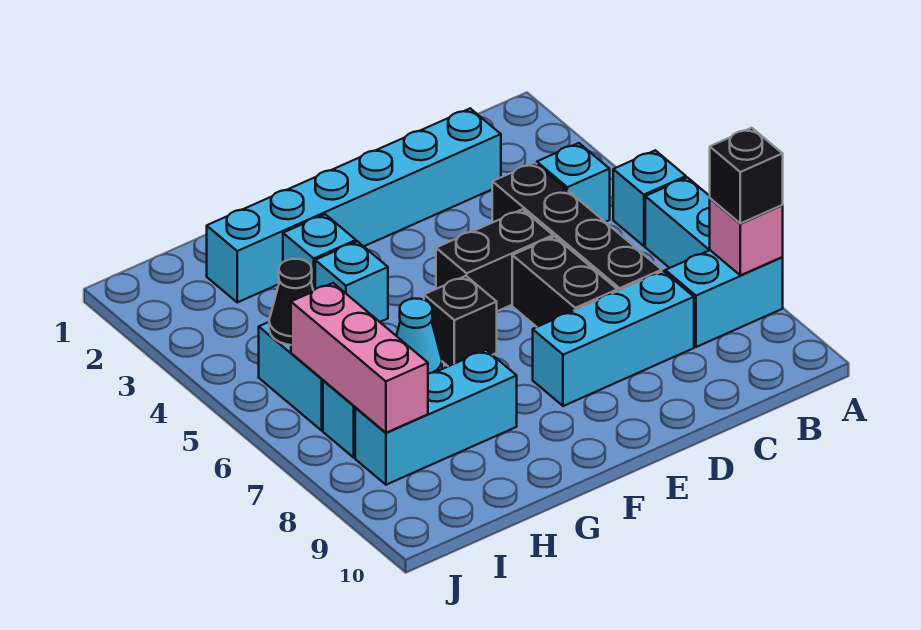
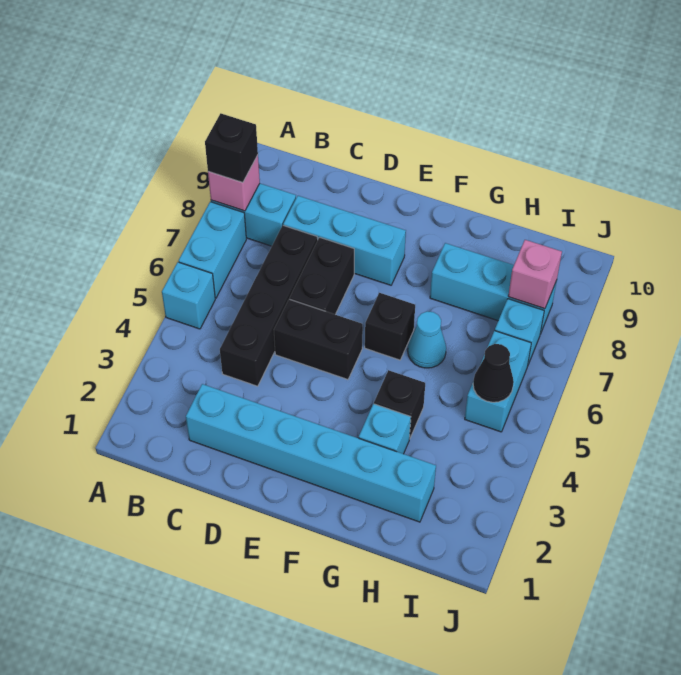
cyan 1x1 brick [537,143,610,222] -> none
cyan 1x1 brick [315,241,388,322] -> black 1x1 brick [374,370,425,439]
pink 1x3 brick [291,283,428,433] -> pink 1x1 brick [508,240,562,309]

